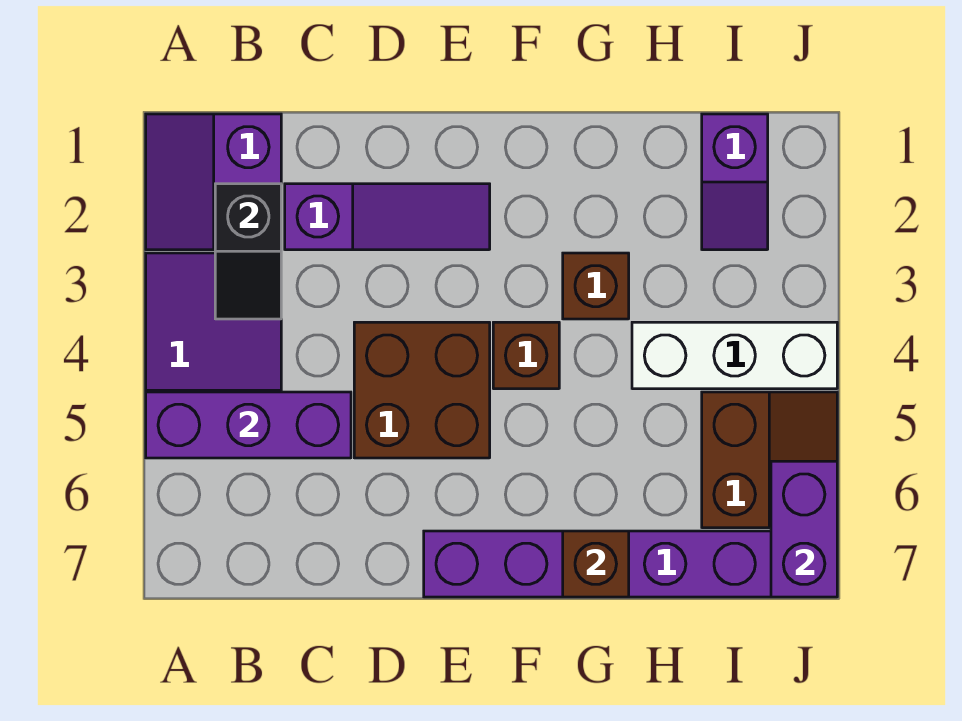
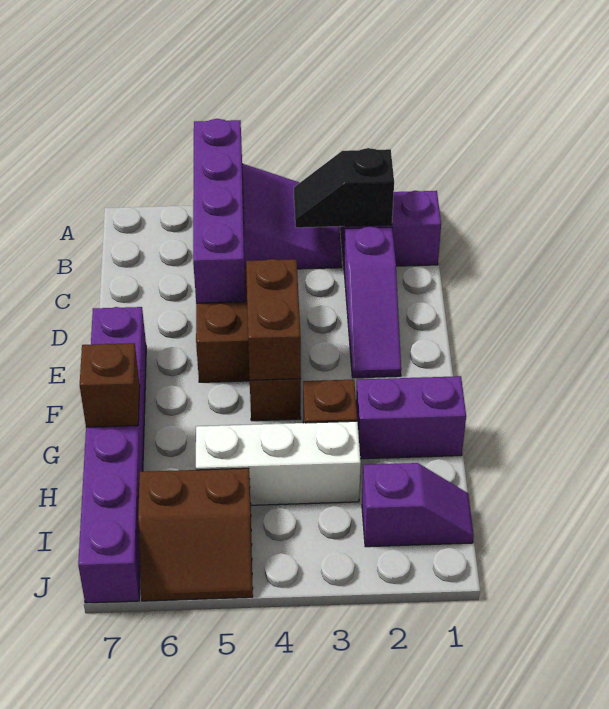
purple 1x3 brick [146,392,351,458] -> purple 1x4 brick [193,119,245,303]
none -> brown 1x2 brick [246,259,301,380]
white 1x3 brick [632,322,837,389] -> white 1x3 brick turned to [196,421,361,505]
purple 1x2 slope [702,114,768,250] -> purple 1x2 slope turned to [362,463,474,547]
purple 1x2 brick [771,461,837,597] -> purple 1x2 brick moved to [356,376,466,459]

